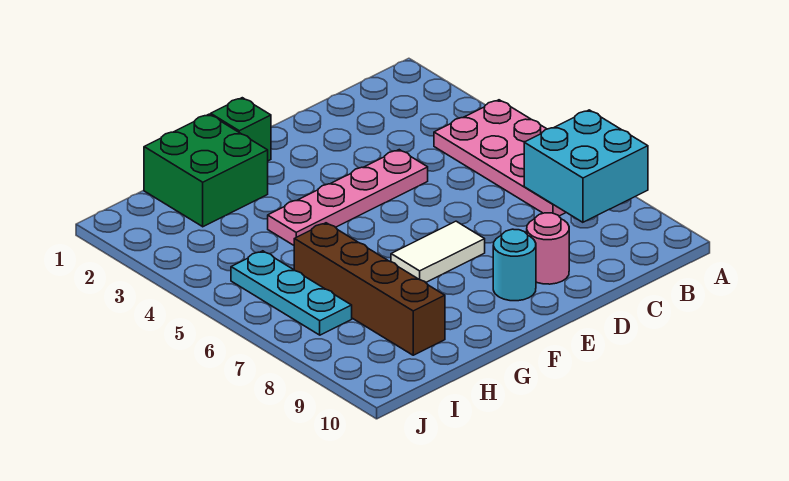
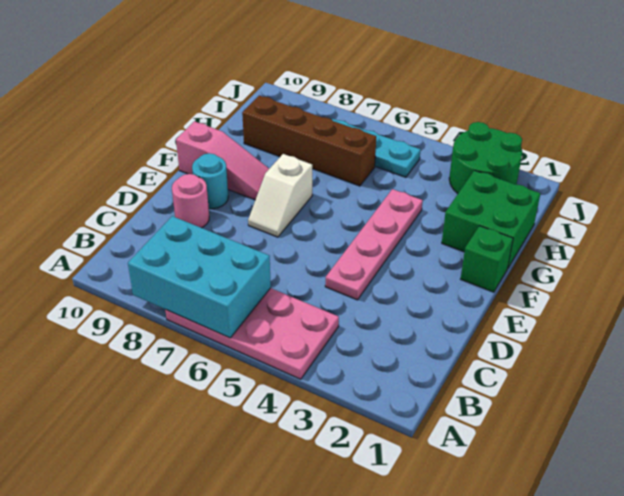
cyan 2x2 brick [524,110,648,222] -> cyan 2x3 brick [128,216,271,338]
white 1x2 tile [391,221,485,282] -> white 1x2 slope [248,154,312,237]
none -> pink 1x3 slope [176,121,269,200]
none -> green 2x2 round brick [449,122,522,194]

